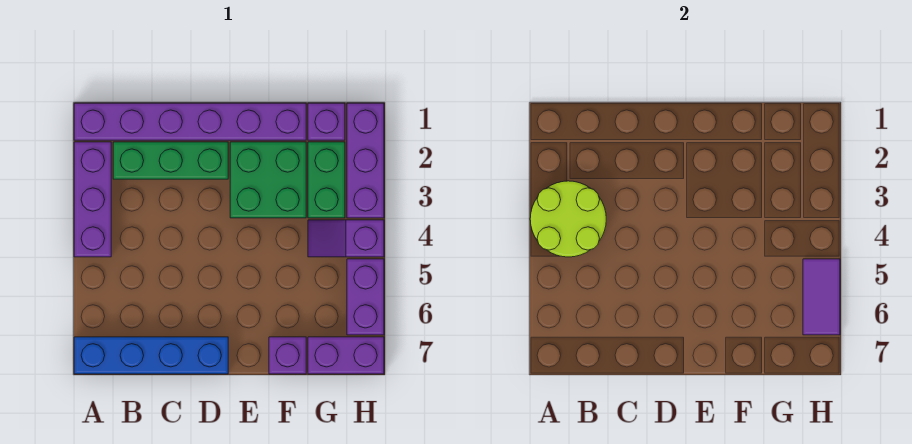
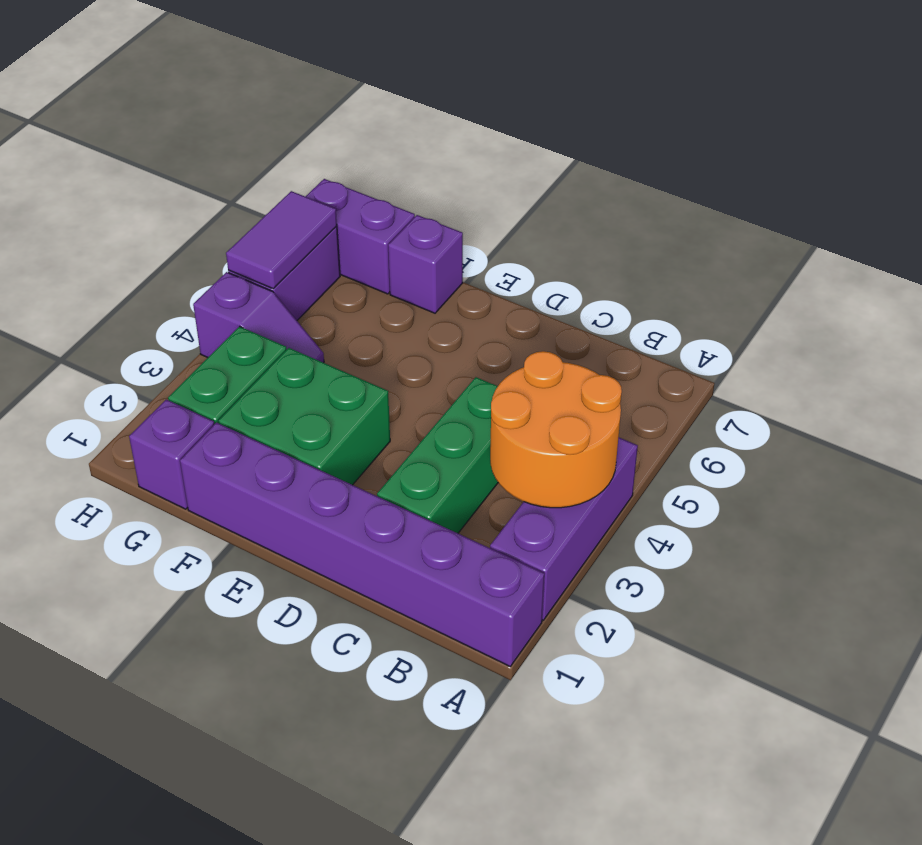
lime 2x2 round brick [530,181,606,257] -> orange 2x2 round brick [490,351,622,508]
blue 1x4 brick [74,337,228,374] -> none
green 1x3 brick [113,142,228,179] -> green 1x3 brick turned to [377,377,498,533]
purple 1x3 brick [347,103,384,218] -> none

